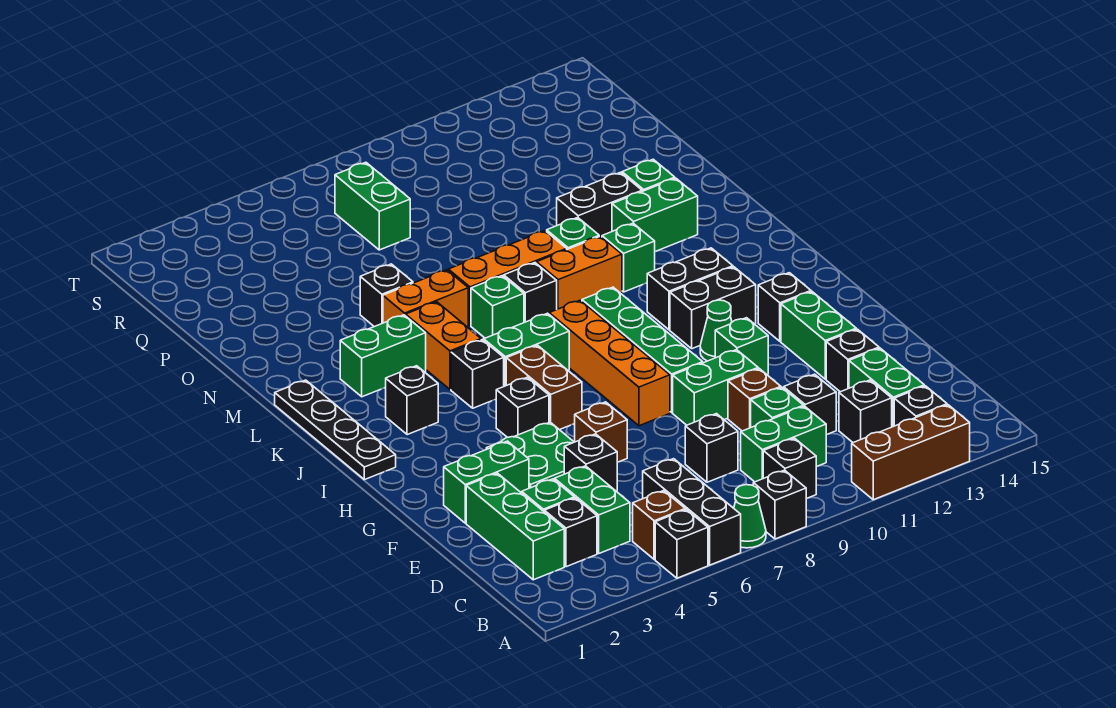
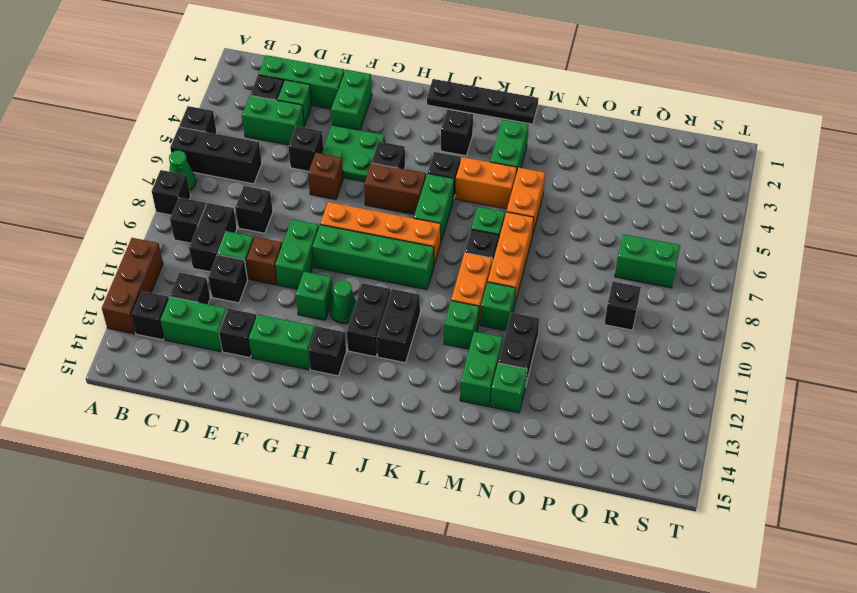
brown 1x1 brick [633,491,685,559] -> none
green 1x2 brick [741,406,826,482] -> black 1x2 brick [189,203,237,272]
black 1x1 brick [360,264,413,327] -> black 1x1 brick moved to [604,281,641,330]

